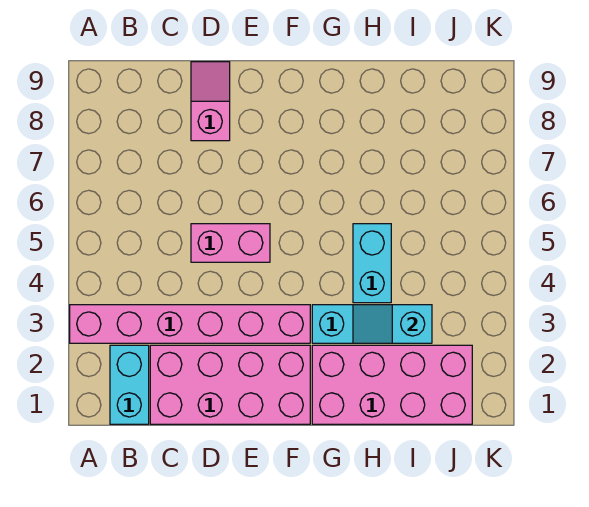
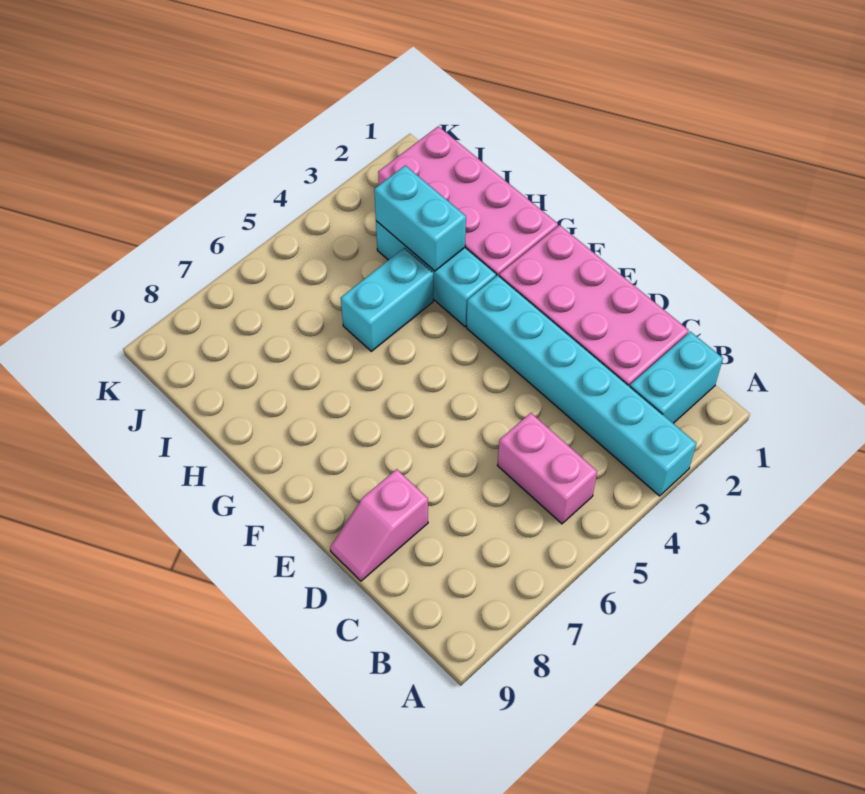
pink 1x6 brick [70,305,310,343] -> cyan 1x6 brick [467,275,696,496]
pink 1x2 brick [191,224,270,262] -> pink 1x2 brick moved to [497,413,597,524]
cyan 1x2 slope [353,305,432,343] -> cyan 1x2 brick [374,165,466,271]

